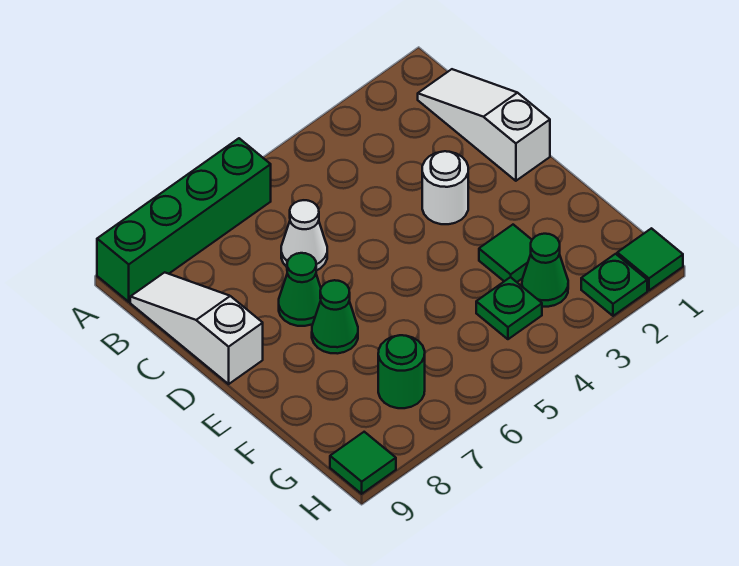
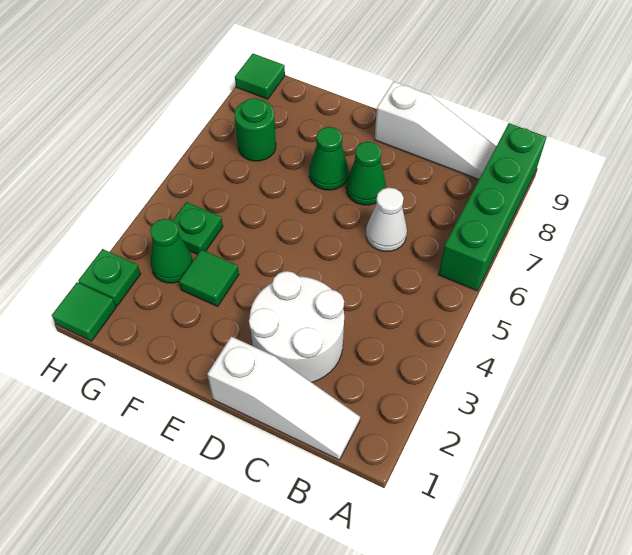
white 1x1 round brick [422,151,468,224] -> white 2x2 round brick [249,271,344,382]

